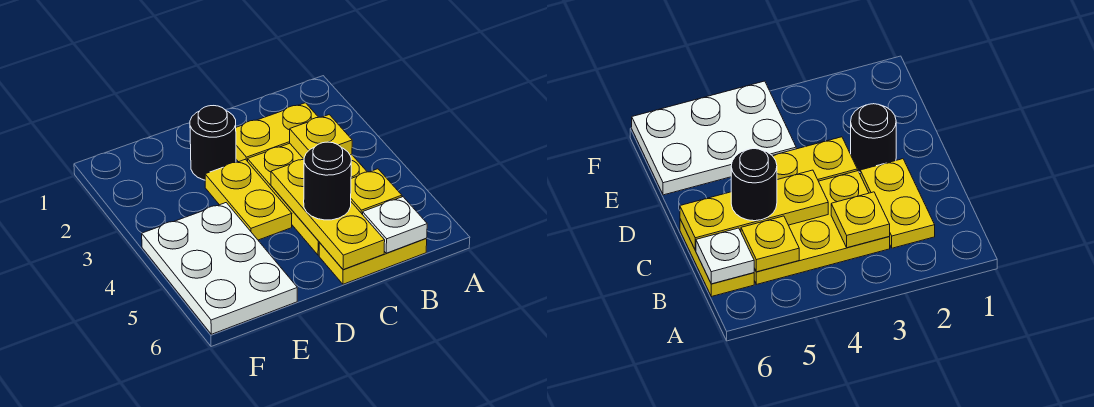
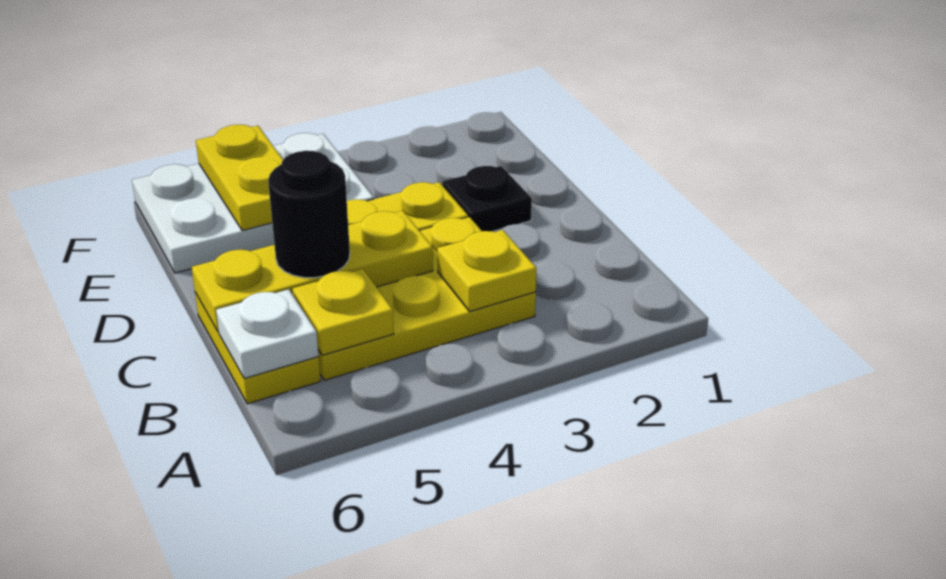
yellow 1x2 plate [236,103,318,162] -> yellow 1x2 plate moved to [196,125,283,231]
black 1x1 round brick [190,106,236,180] -> black 1x1 plate [442,166,532,231]

